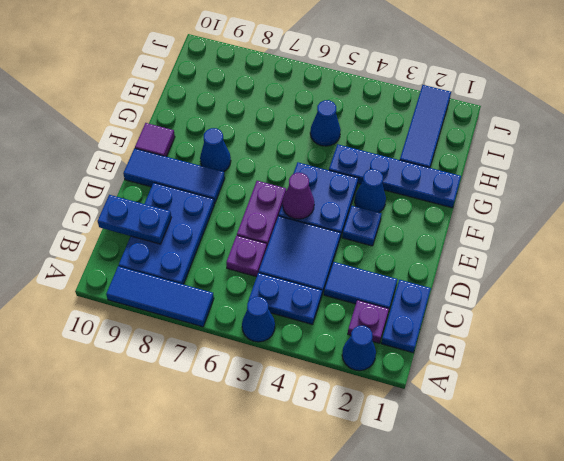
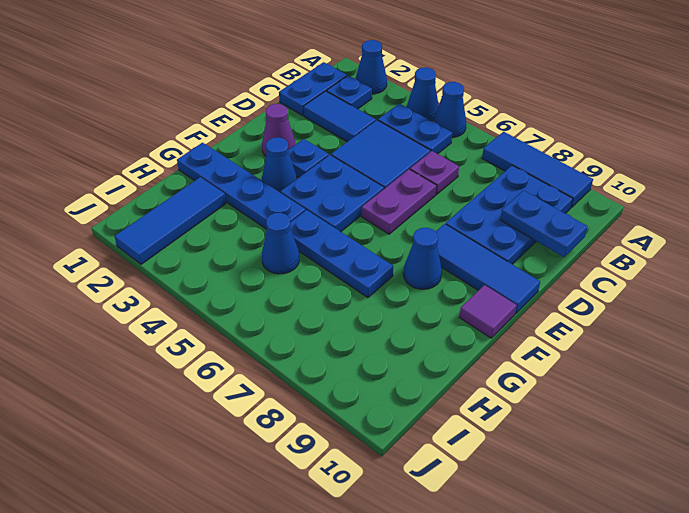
none -> blue 1x1 cone [407,67,439,121]
purple 1x1 plate [348,300,389,343] -> blue 1x1 plate [327,76,372,109]
purple 1x1 cone [283,173,314,219] -> purple 1x1 cone moved to [262,104,295,156]
none -> blue 1x3 plate [290,210,393,298]

